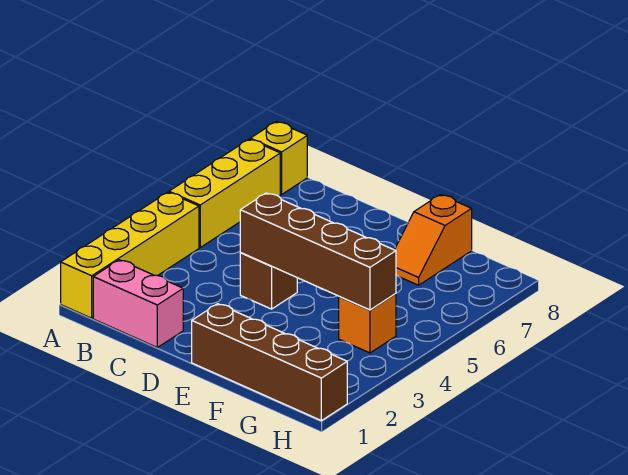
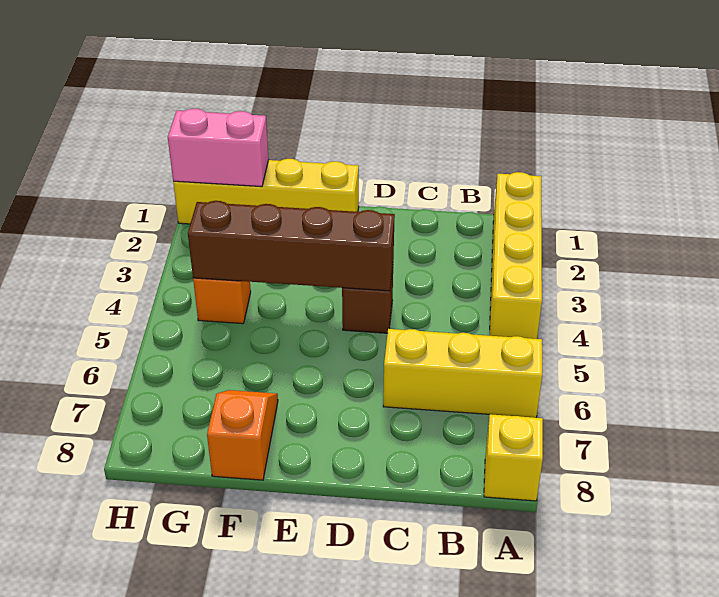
yellow 1x3 brick [169,139,280,247] -> yellow 1x3 brick turned to [383,329,542,418]
pink 1x2 brick [93,260,183,347] -> pink 1x2 brick moved to [168,108,269,187]
brown 1x4 brick [192,304,347,421] -> yellow 1x4 brick [173,159,359,224]

